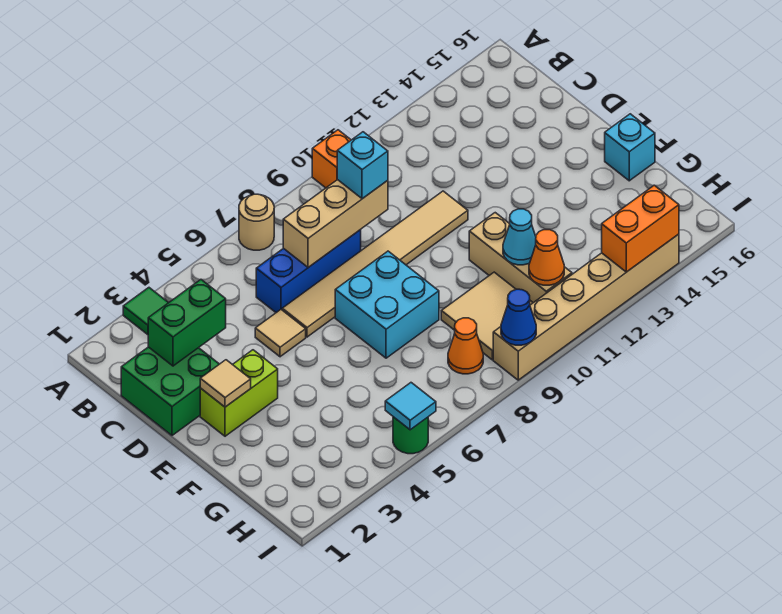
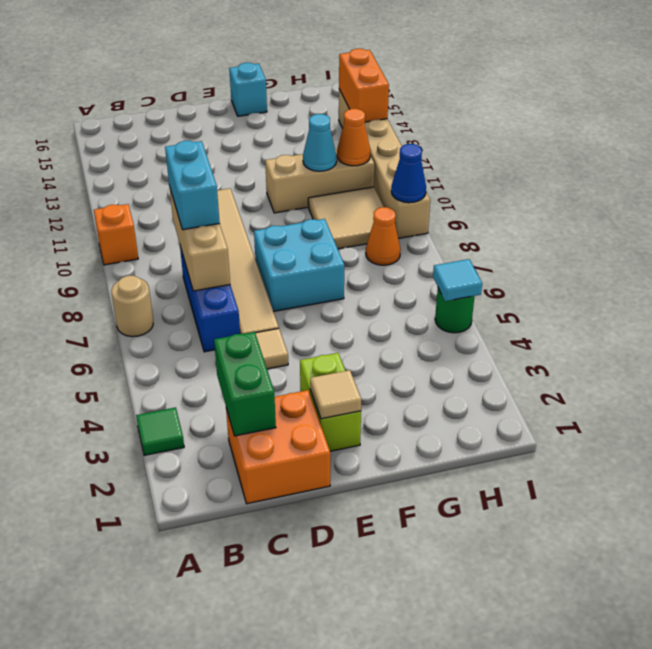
green 2x2 brick [121,347,219,435] -> orange 2x2 brick [226,390,330,504]
cyan 1x1 brick [337,132,388,199] -> cyan 1x2 brick [165,141,220,230]

